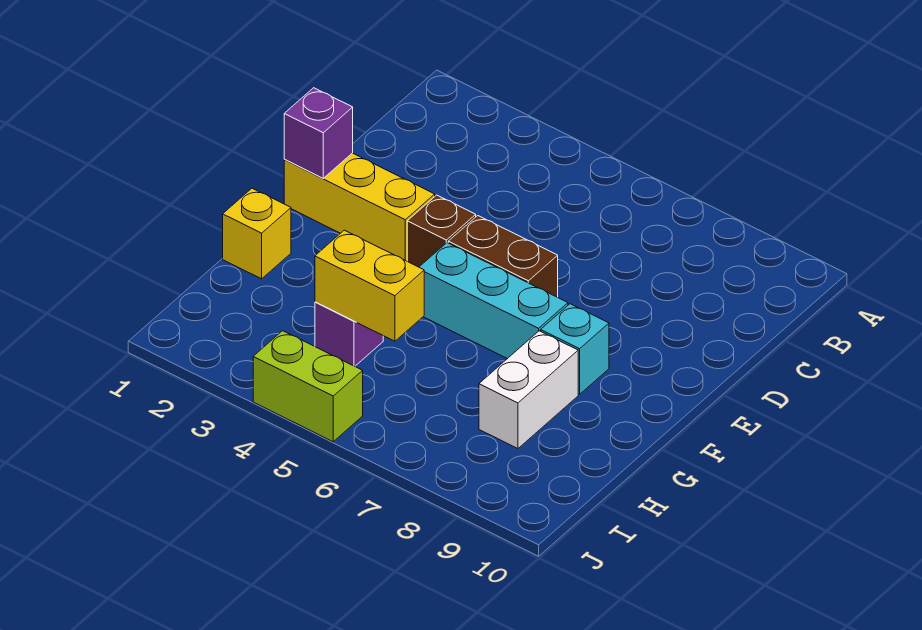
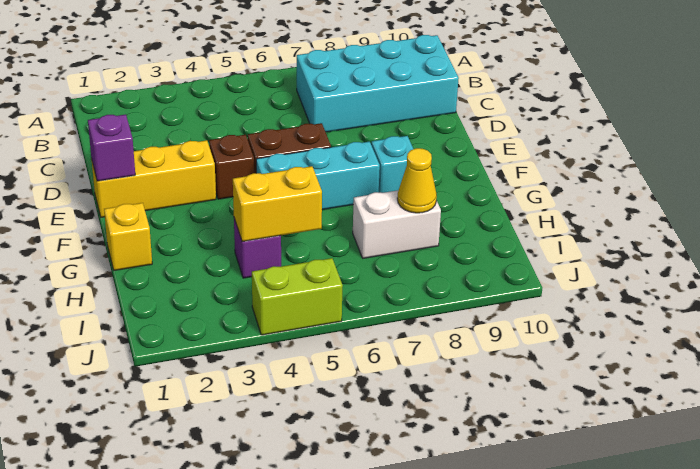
none -> cyan 2x4 brick [297,35,459,132]
white 1x2 brick [479,331,578,449] -> white 1x2 brick turned to [353,190,441,258]
none -> yellow 1x1 cone [397,148,437,213]

